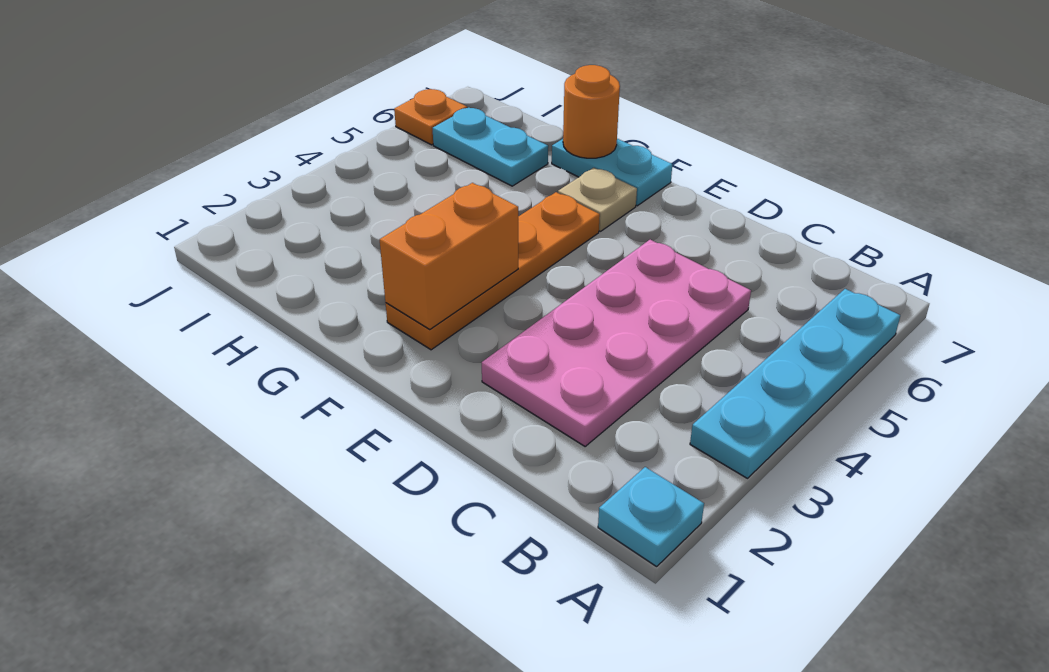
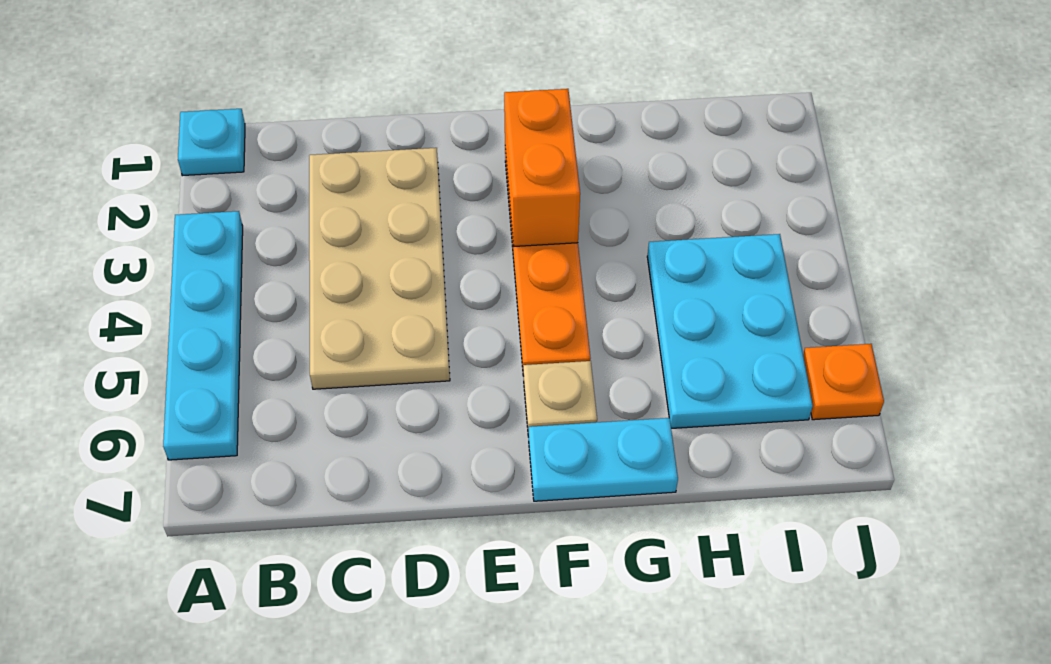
pink 2x4 plate [482,240,751,446] -> tan 2x4 plate [309,148,450,389]
orange 1x1 round brick [563,65,620,158] -> none
cyan 1x2 plate [433,108,548,186] -> cyan 2x3 plate [647,234,813,428]

